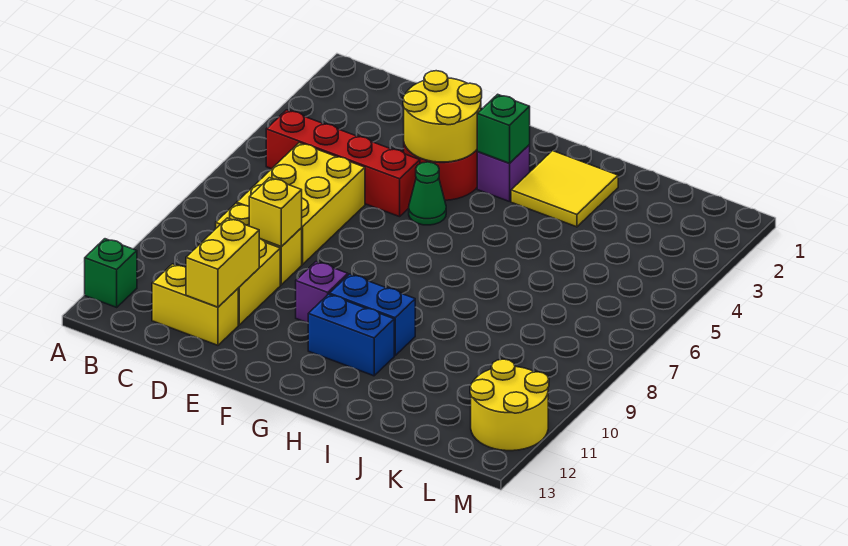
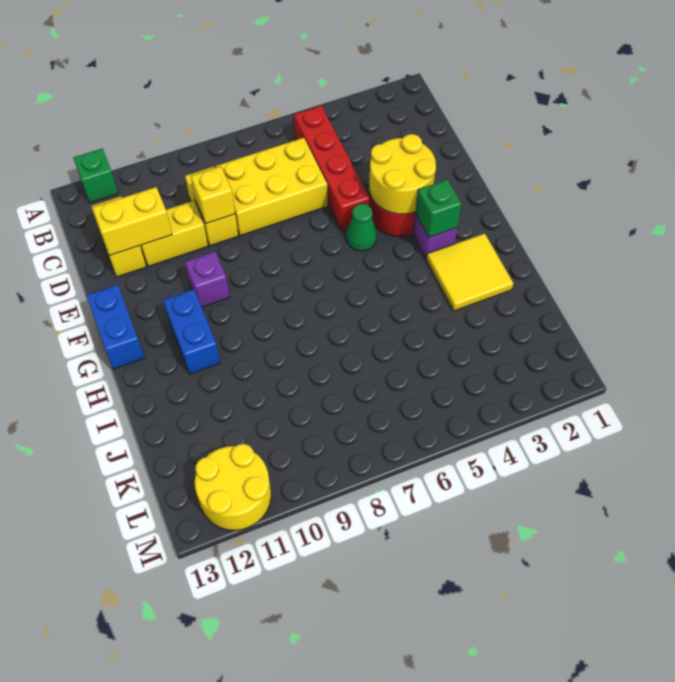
blue 1x2 brick [329,274,415,356] -> blue 1x2 brick moved to [86,284,144,369]

